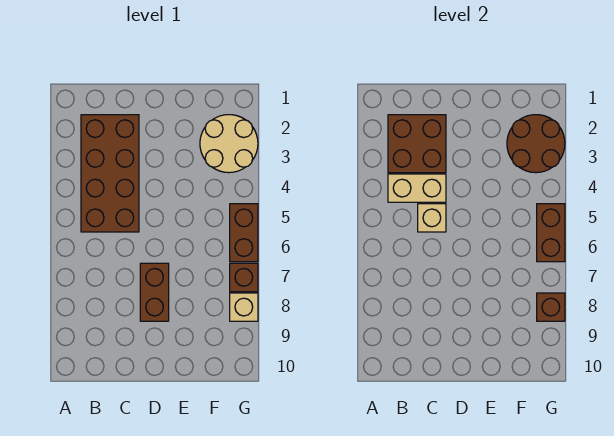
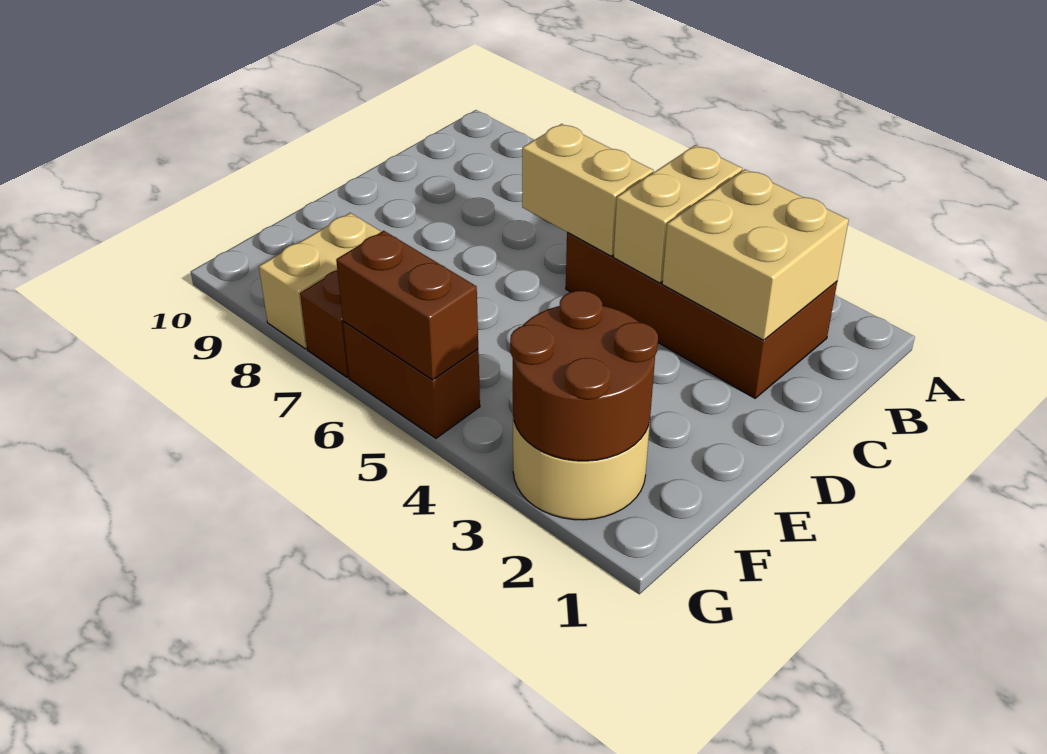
brown 2x2 brick [388,115,446,173] -> tan 2x2 brick [662,170,849,340]
tan 1x1 brick [418,204,446,232] -> tan 1x2 brick [522,124,653,256]
brown 1x2 brick [140,263,169,321] -> none
tan 1x1 brick [230,293,258,321] -> tan 1x2 brick [259,213,381,349]
brown 1x1 brick [537,293,565,321] -> none

